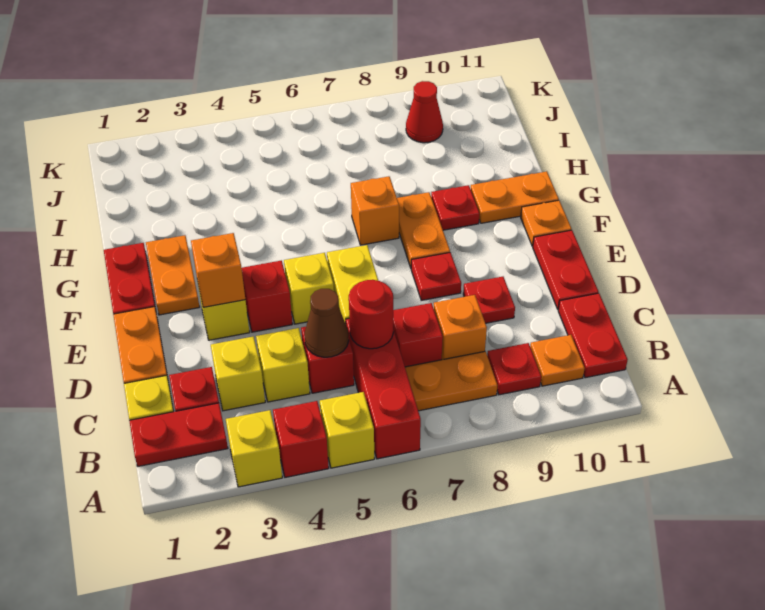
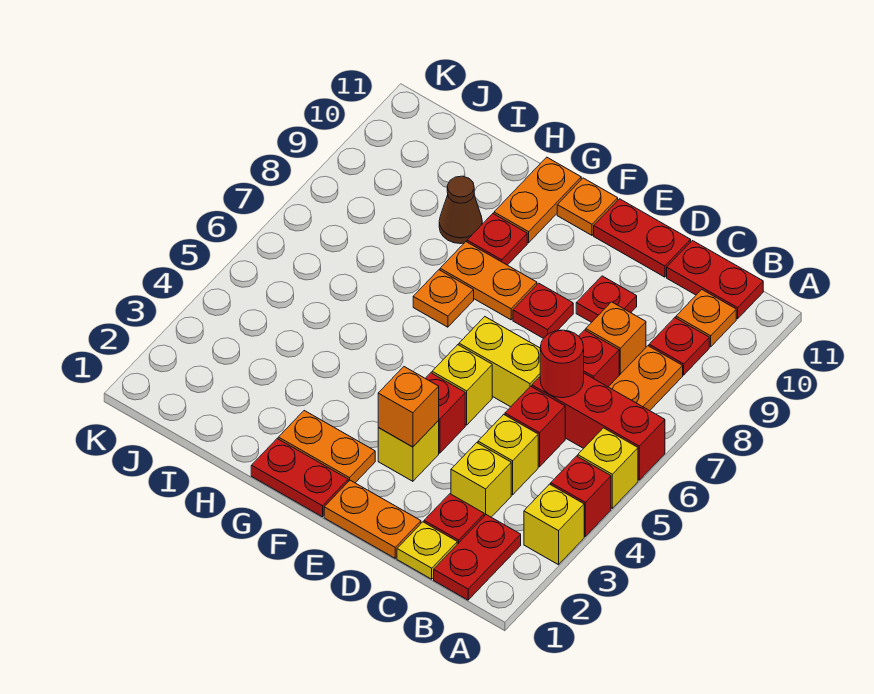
brown 1x1 cone [305,289,349,357] -> brown 1x1 cone moved to [439,176,482,244]
orange 1x1 brick [351,176,399,245] -> orange 1x1 plate [413,270,474,327]
red 1x1 cone [406,81,443,143] -> none

